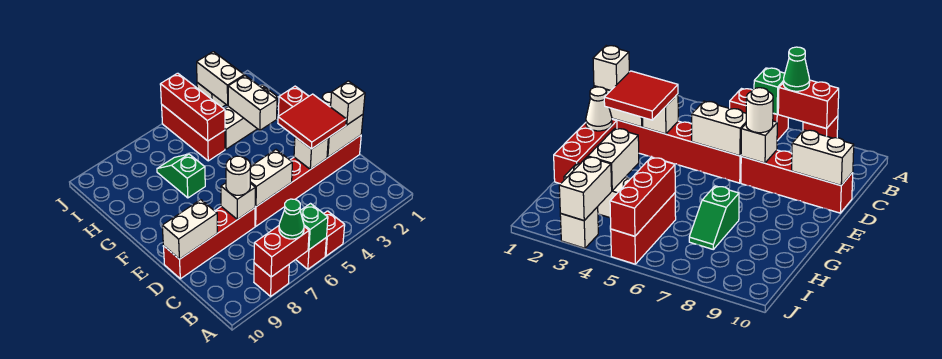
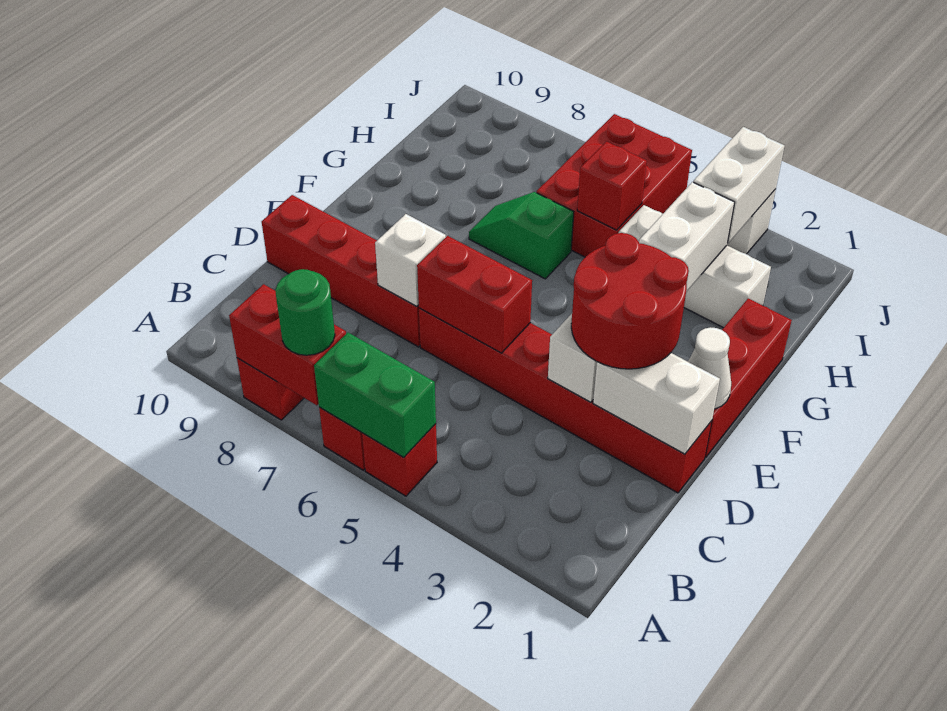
green 1x1 brick [300,204,328,250] -> green 1x2 brick [314,333,436,457]
green 1x1 cone [279,199,304,239] -> green 1x1 round brick [275,269,335,355]
white 1x1 brick [331,81,365,125] -> none
red 2x2 tile [278,94,346,149] -> red 2x2 round brick [571,233,689,369]
white 1x2 brick [250,150,292,207] -> red 1x2 brick [417,236,532,353]
white 1x1 round brick [226,156,251,195] -> none
white 1x2 brick [162,200,217,259] -> none
green 1x2 slope [157,154,205,198] -> green 1x2 slope turned to [469,192,574,279]
red 1x3 brick [162,105,225,161] -> red 2x3 brick [537,114,692,257]
red 1x3 brick [160,73,225,141] -> red 1x1 brick [577,142,647,230]

